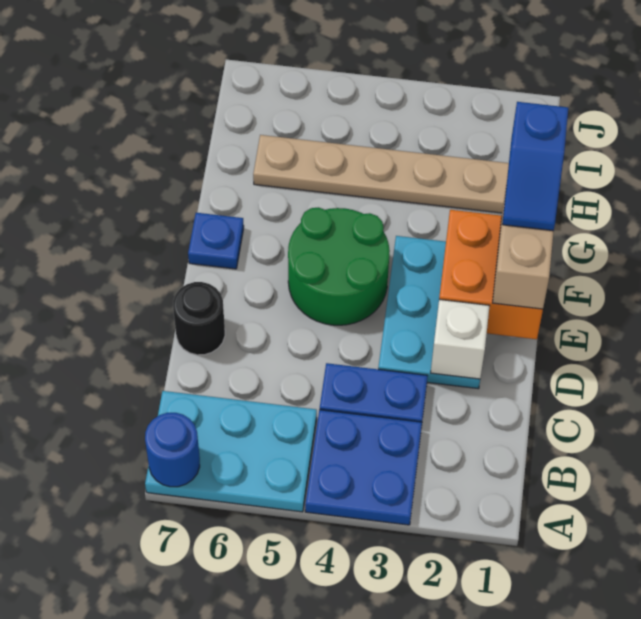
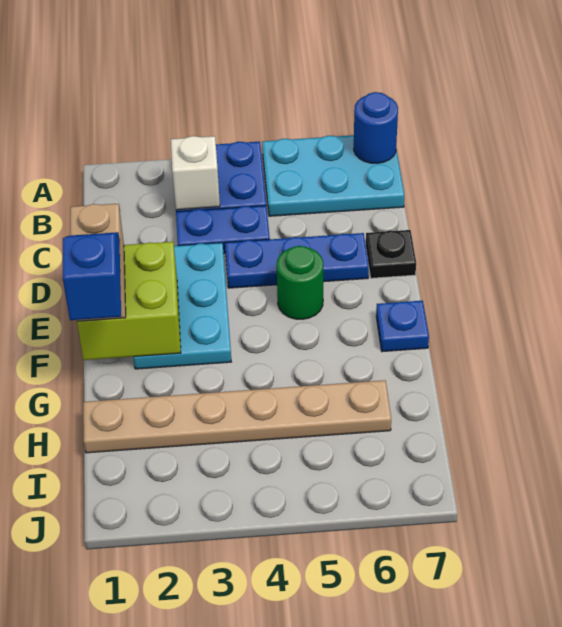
white 1x1 brick [431,299,489,379] -> white 1x1 brick moved to [171,136,220,210]
none -> blue 1x3 plate [225,233,369,288]
black 1x1 round brick [173,282,225,355] -> black 1x1 plate [366,230,416,278]
orange 2x2 brick [439,210,543,339] -> lime 2x2 brick [77,242,181,360]
green 2x2 round brick [288,207,390,325] -> green 1x1 round brick [277,246,323,319]

